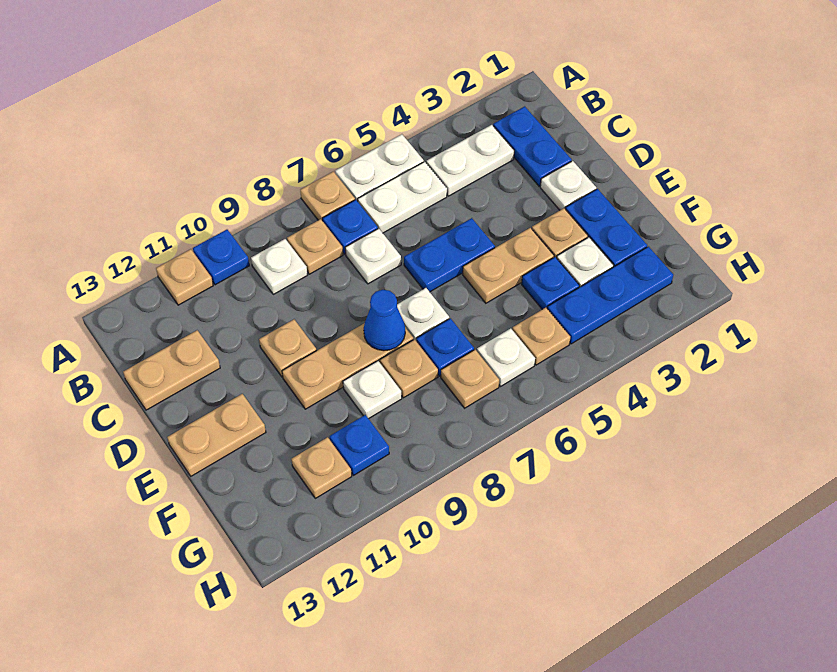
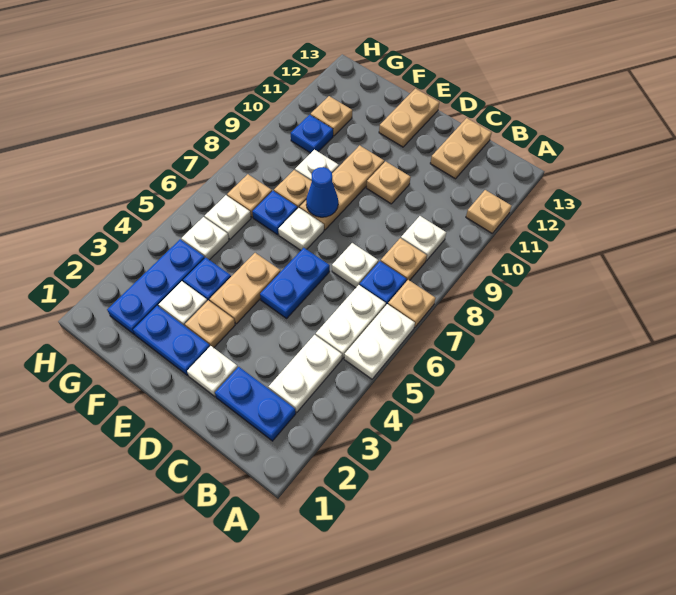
blue 1x1 plate [193,230,249,285] -> none
tan 1x1 plate [512,308,570,365] -> white 1x1 plate [181,217,229,260]

